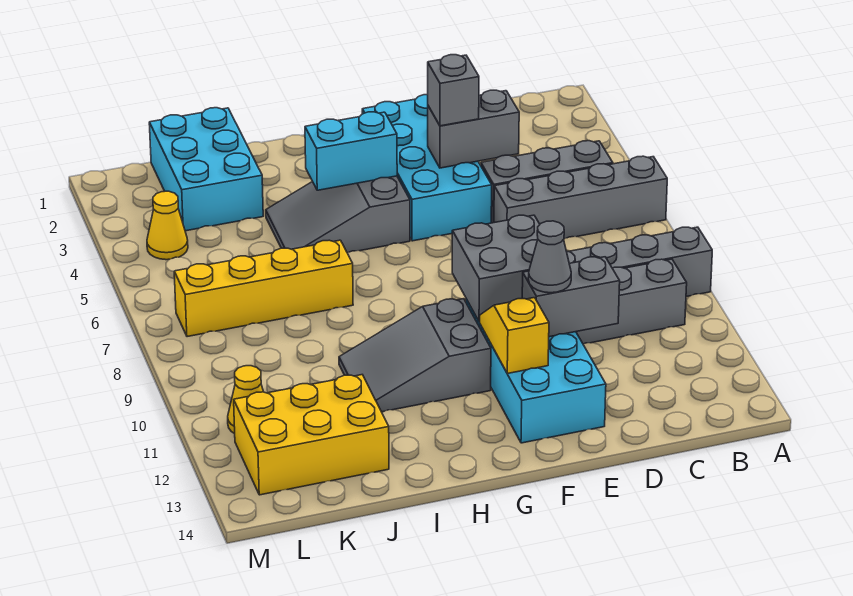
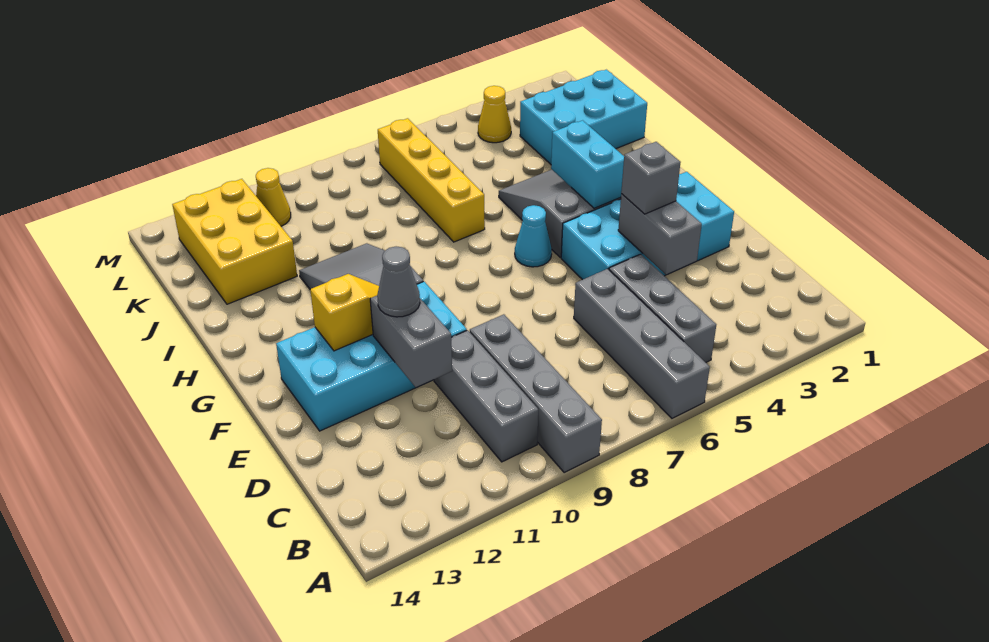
grey 2x2 brick [452,215,540,322] -> none
none -> cyan 1x1 cone [515,205,552,267]

